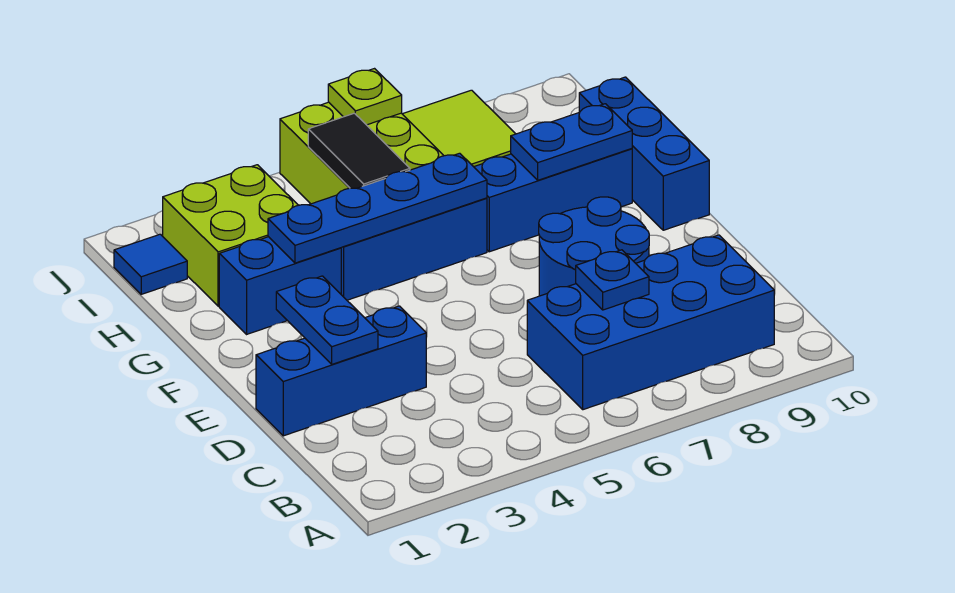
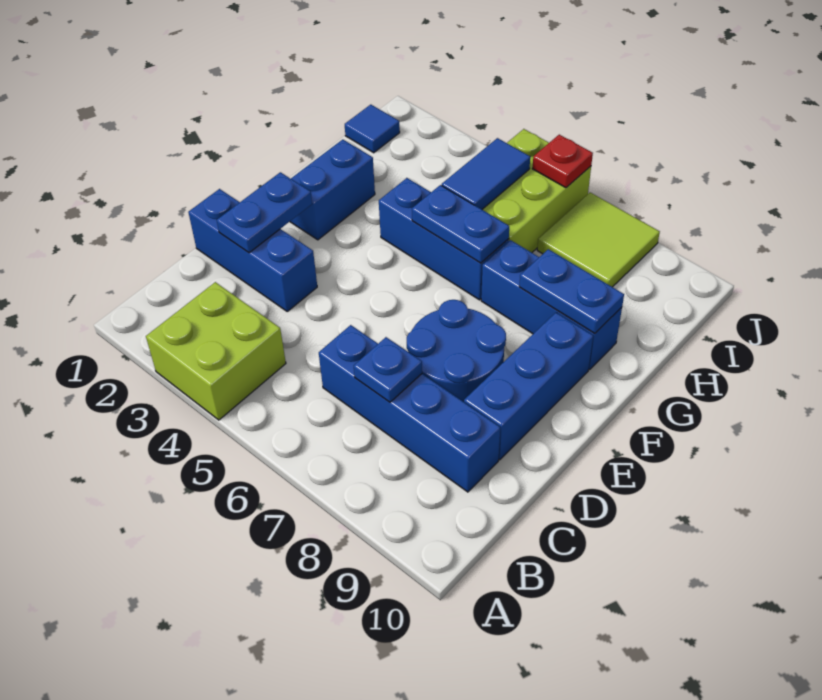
blue 2x4 brick [527,235,774,410] -> blue 1x4 brick [319,325,500,492]
blue 1x3 brick [579,77,709,230] -> blue 1x3 brick moved to [464,313,593,460]
blue 1x2 brick [219,237,341,334] -> blue 1x2 brick turned to [290,140,375,240]
blue 1x4 plate [268,153,487,263] -> blue 1x2 plate [412,185,509,263]
lime 2x2 brick [163,165,298,306] -> lime 2x2 brick moved to [146,282,286,420]
black 1x2 tile [308,113,410,188] -> blue 1x2 tile [442,138,530,209]
lime 1x1 plate [328,69,402,125] -> red 1x1 plate [532,135,593,188]

